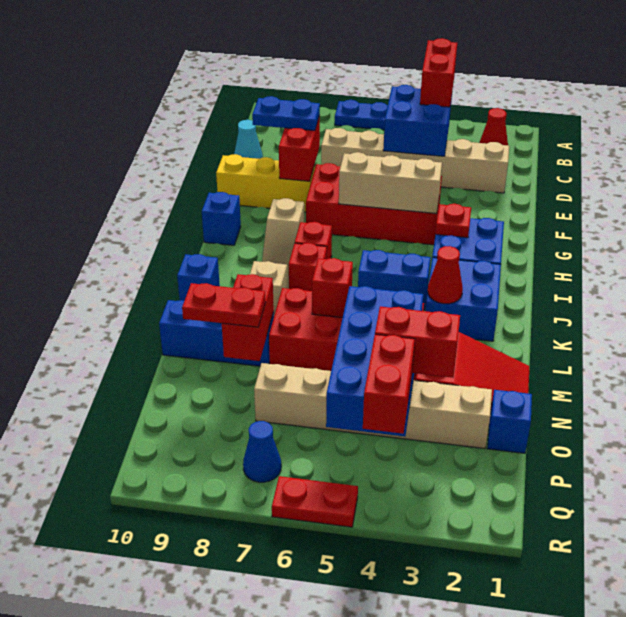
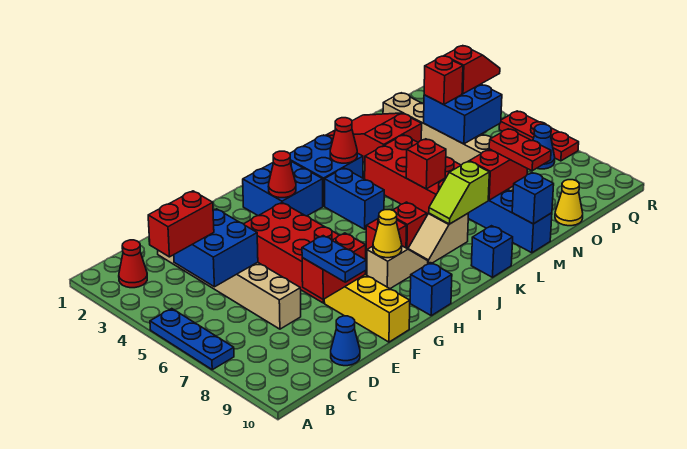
cyan 1x1 cone [234,120,263,159] -> blue 1x1 cone [331,316,360,366]
tan 1x3 brick [339,152,442,214] -> none
red 1x1 plate [436,204,471,238] -> red 1x1 cone [268,151,296,198]
none -> yellow 1x1 cone [373,210,402,258]
none -> lime 1x2 slope [429,161,489,224]
blue 2x4 brick [326,286,423,436] -> blue 2x2 brick [424,84,502,144]
blue 1x1 brick [487,390,532,453] -> blue 1x1 brick moved to [512,173,554,224]
red 1x2 brick [375,306,460,378] -> red 1x1 brick [424,56,463,105]
none -> yellow 1x1 cone [555,180,583,226]
red 1x2 brick [363,334,415,434] -> red 1x2 slope [444,46,500,94]
red 1x2 plate [272,476,358,527] -> red 1x3 plate [499,111,579,161]

